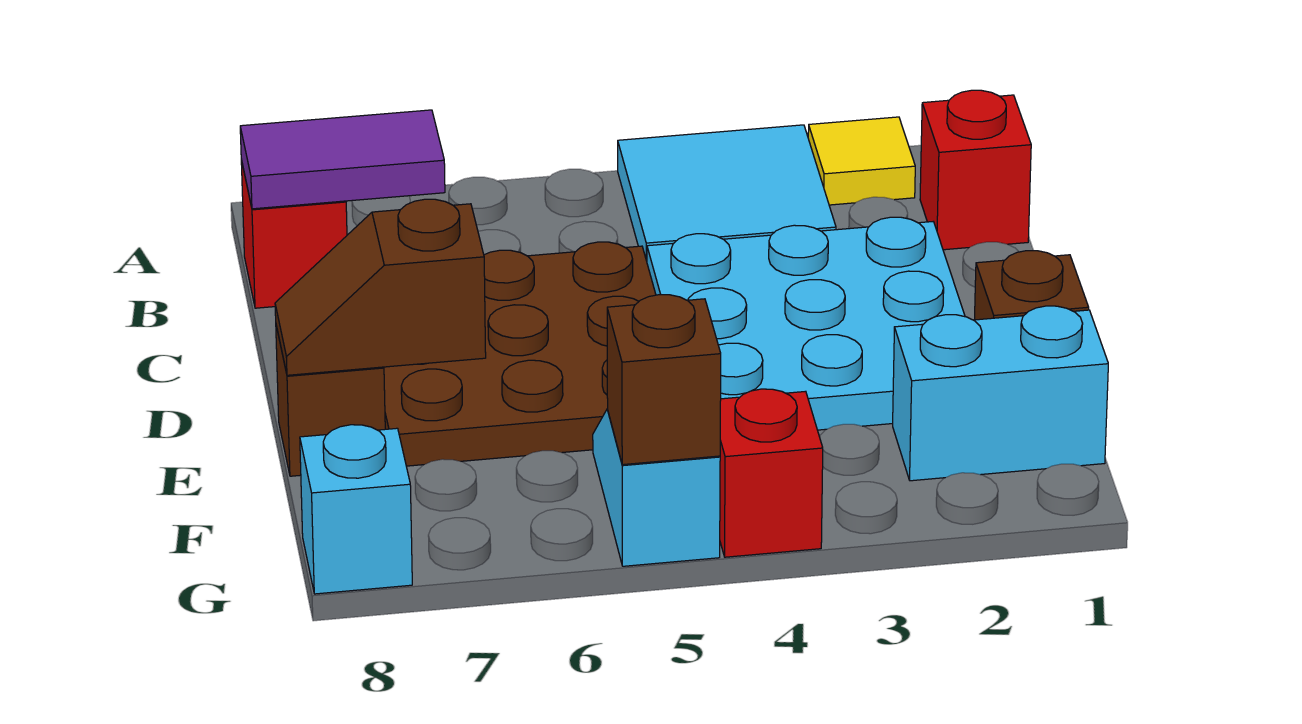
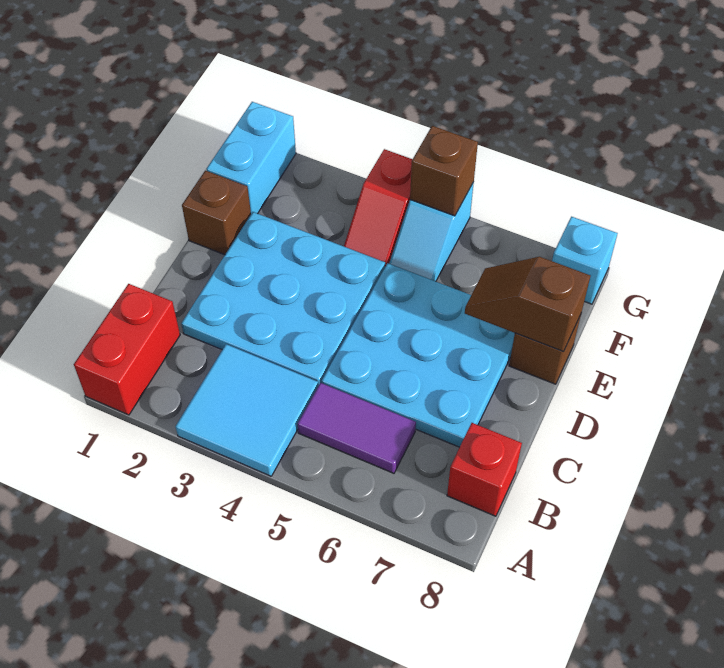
yellow 1x1 tile [808,117,915,205] -> none
red 1x1 brick [920,90,1031,250] -> red 1x2 brick [74,284,180,415]
purple 1x2 tile [240,110,445,209] -> purple 1x2 tile moved to [298,383,416,473]
brown 3x3 plate [384,242,656,466] -> cyan 3x3 plate [322,263,515,447]
brown 1x2 slope [275,199,486,375] -> brown 1x2 slope turned to [465,257,590,352]
cyan 1x2 brick [893,306,1108,481] -> cyan 1x2 brick turned to [206,102,296,214]

